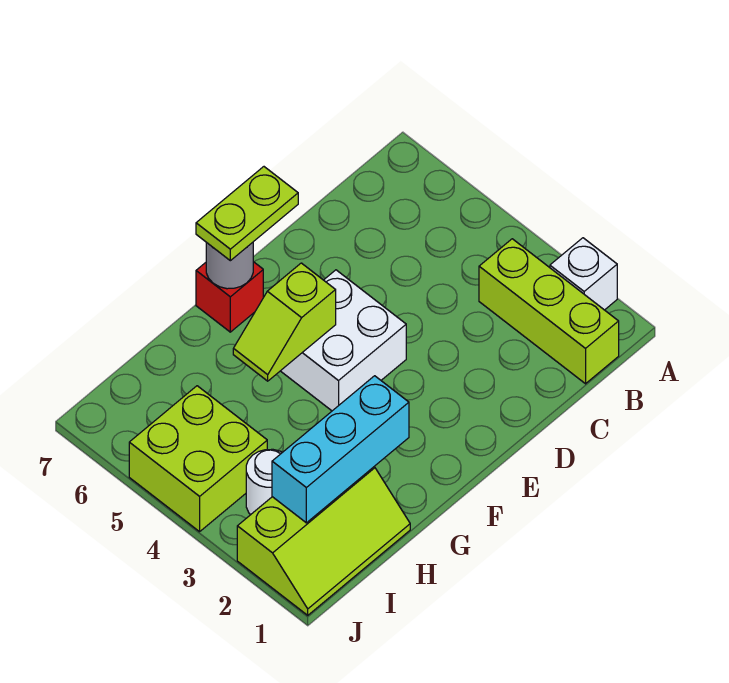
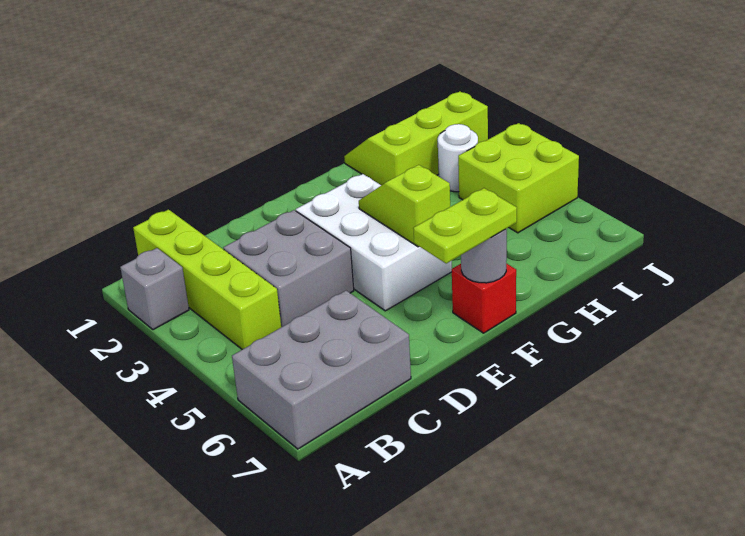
white 1x1 brick [550,238,617,310] -> grey 1x1 brick [120,248,189,330]
none -> grey 2x3 brick [232,291,411,449]
lime 1x3 brick [479,239,619,384] -> lime 1x4 brick [133,210,281,350]
none -> grey 2x2 brick [223,210,354,327]
white 2x2 brick [281,270,406,411] -> white 2x3 brick [296,174,452,311]
lime 1x2 slope [233,263,336,381] -> lime 1x2 slope turned to [359,165,450,247]
cyan 1x3 brick [272,376,409,523] -> none

